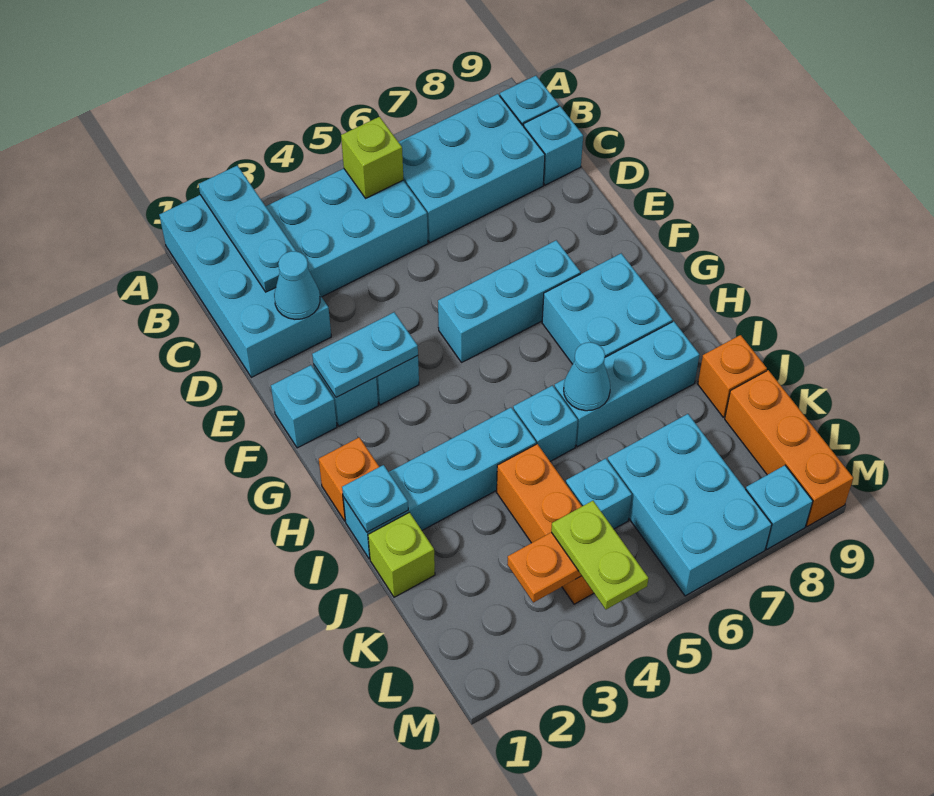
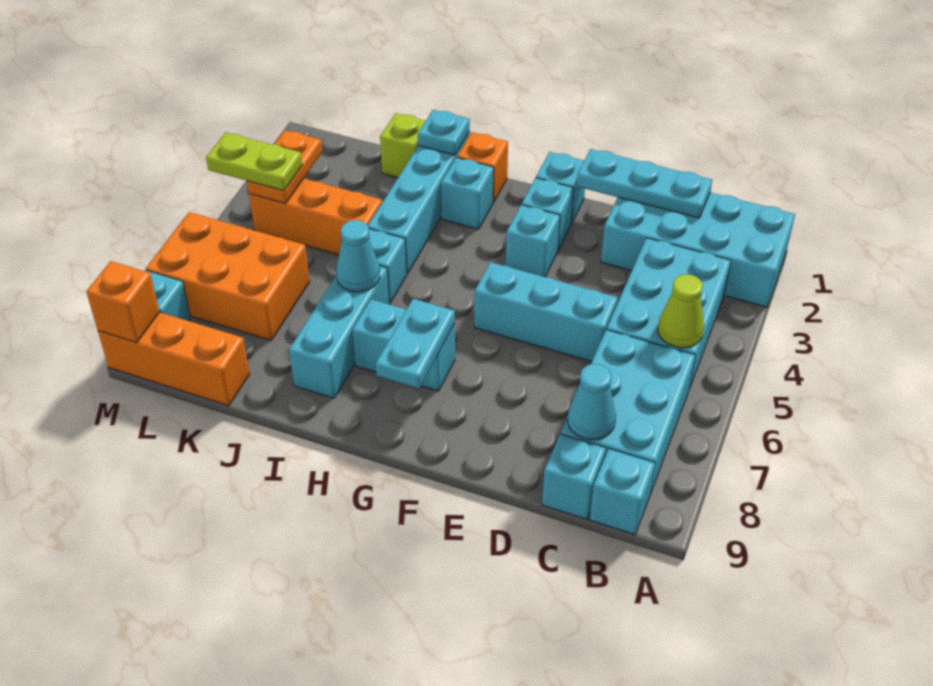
cyan 1x3 plate [199,165,296,292] -> cyan 1x3 plate moved to [577,149,712,218]
lime 1x1 brick [341,117,403,198] -> lime 1x1 cone [658,274,704,348]
cyan 1x1 cone [274,251,320,319] -> cyan 1x1 cone moved to [567,364,616,440]
cyan 1x2 plate [312,312,418,397] -> cyan 1x2 plate moved to [376,299,455,388]
cyan 1x3 brick [438,240,581,362] -> cyan 1x3 brick turned to [474,262,618,362]
cyan 2x2 brick [542,253,672,364] -> cyan 1x2 brick [353,299,455,391]
orange 1x1 brick [698,335,767,417] -> orange 1x1 brick moved to [87,261,160,343]
cyan 1x1 brick [566,458,632,529] -> cyan 1x1 brick moved to [441,157,494,229]
cyan 2x3 brick [607,414,772,596] -> orange 2x3 brick [146,212,310,340]

